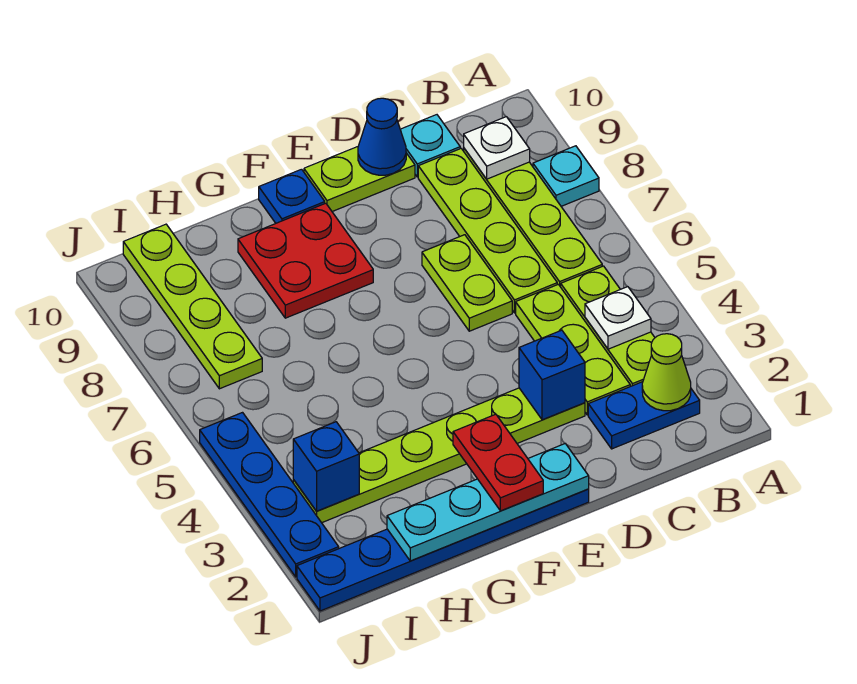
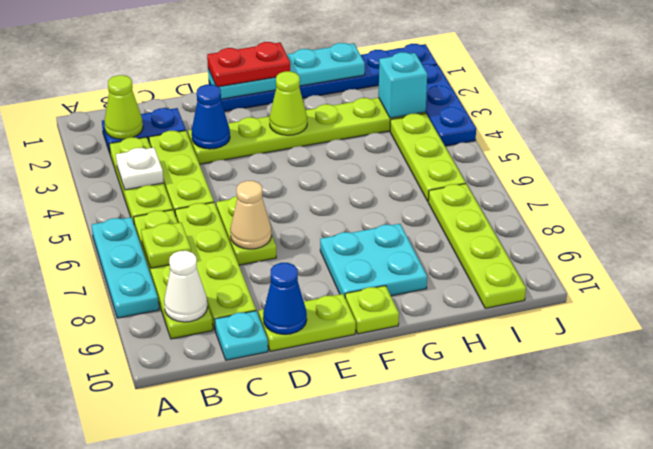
cyan 1x1 plate [533,146,599,206] -> cyan 1x3 plate [92,217,159,318]
none -> lime 1x1 plate [141,222,191,268]
white 1x1 plate [464,117,530,179] -> white 1x1 cone [164,251,208,322]
blue 1x1 brick [519,330,585,420] -> blue 1x1 cone [192,84,230,149]
none -> tan 1x1 cone [230,181,272,249]
red 1x2 plate [453,414,543,511] -> red 1x2 plate turned to [207,42,290,87]
none -> lime 1x1 cone [269,71,307,135]
red 2x2 plate [238,203,373,318] -> cyan 2x2 plate [320,224,427,296]
blue 1x1 plate [259,169,325,223] -> lime 1x1 plate [345,286,399,334]
blue 1x1 brick [293,422,359,511] -> cyan 1x1 brick [379,52,427,118]
none -> lime 1x3 plate [390,114,466,201]
blue 1x4 plate [200,413,339,577] -> blue 1x3 plate [422,64,476,146]

